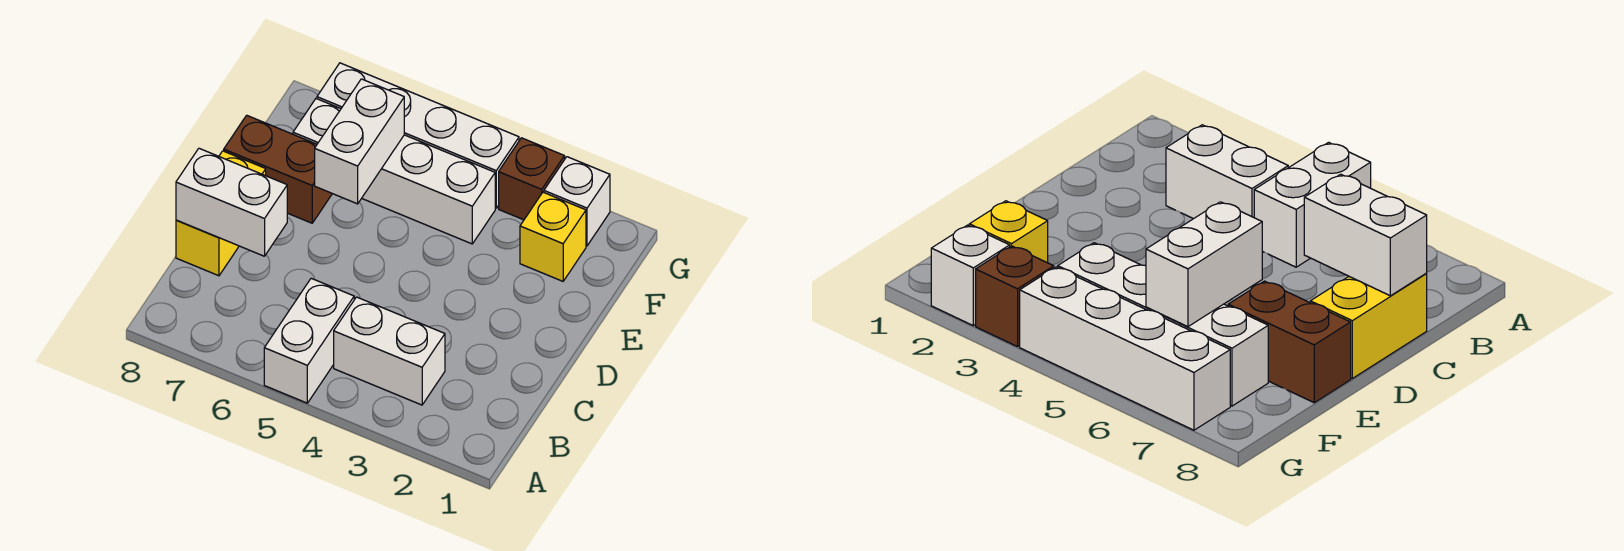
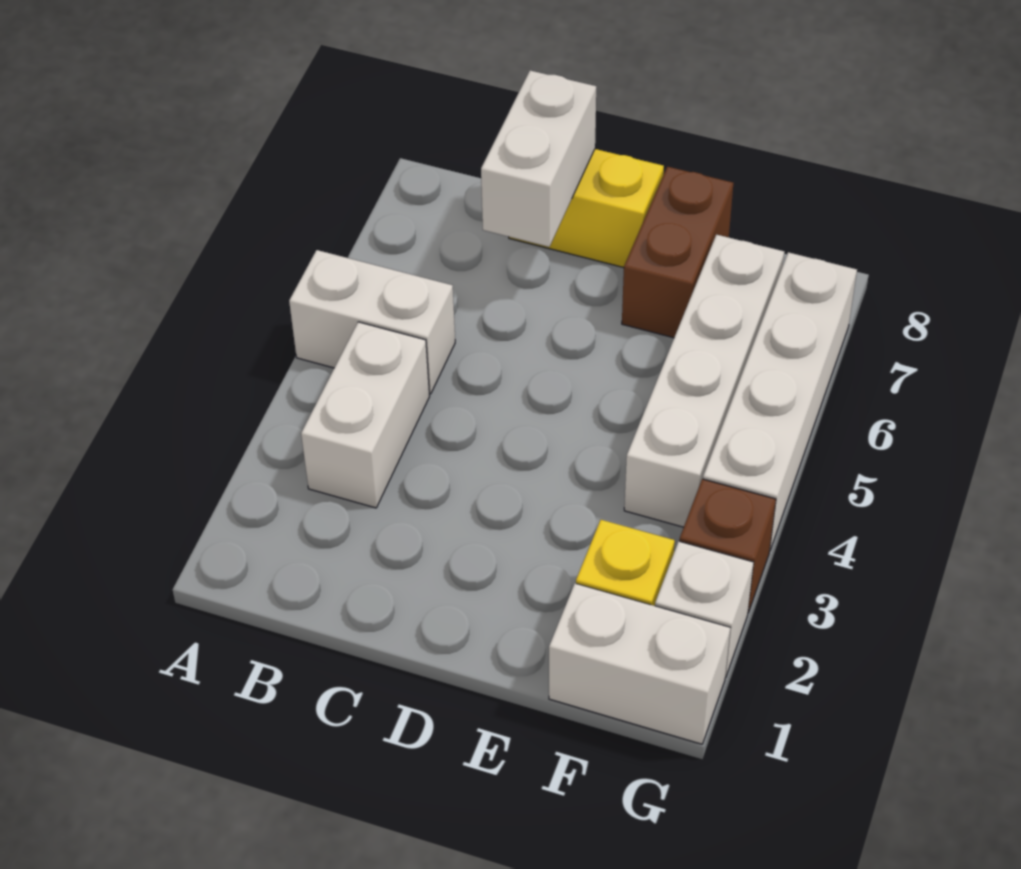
white 1x2 brick [315,79,404,204] -> white 1x2 brick moved to [549,583,730,744]

